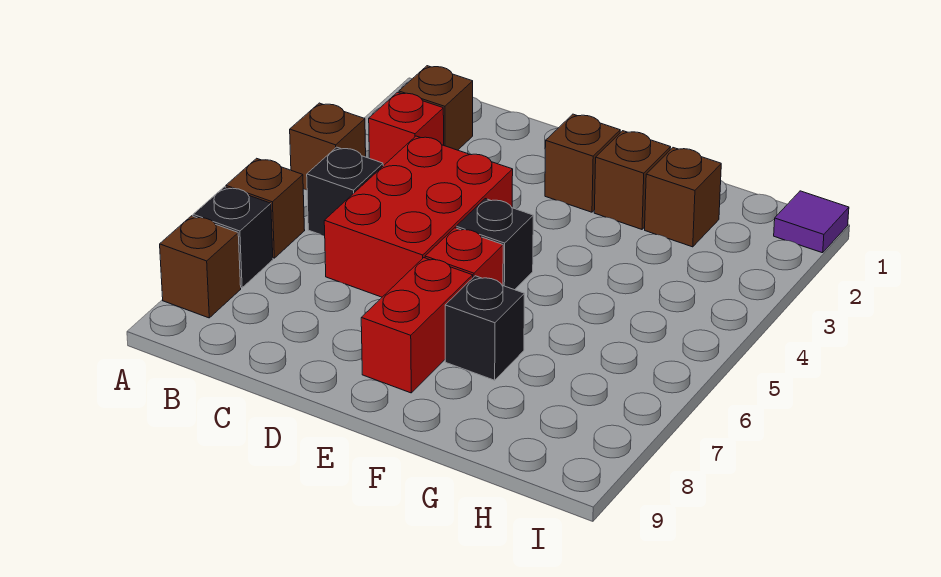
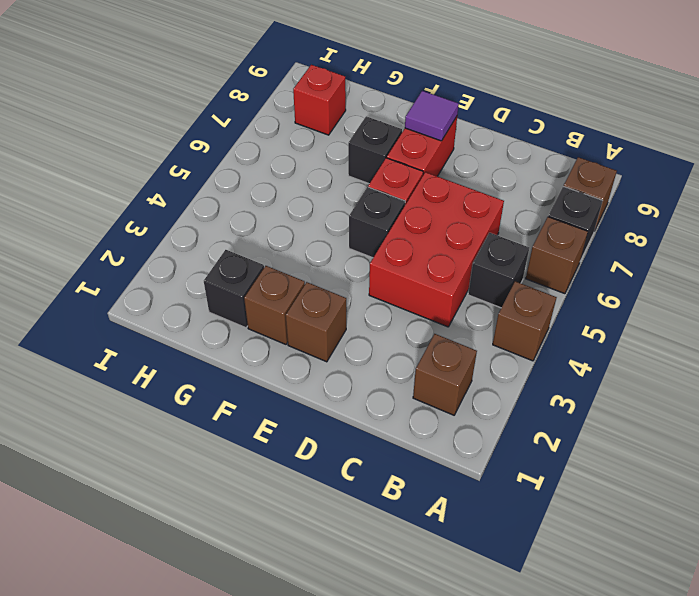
red 1x1 brick [369,92,444,166] -> red 1x1 brick moved to [293,65,346,135]
brown 1x1 brick [645,148,721,247] -> black 1x1 brick [204,250,264,328]
purple 1x1 tile [774,191,849,253] -> purple 1x1 tile moved to [405,91,459,141]

